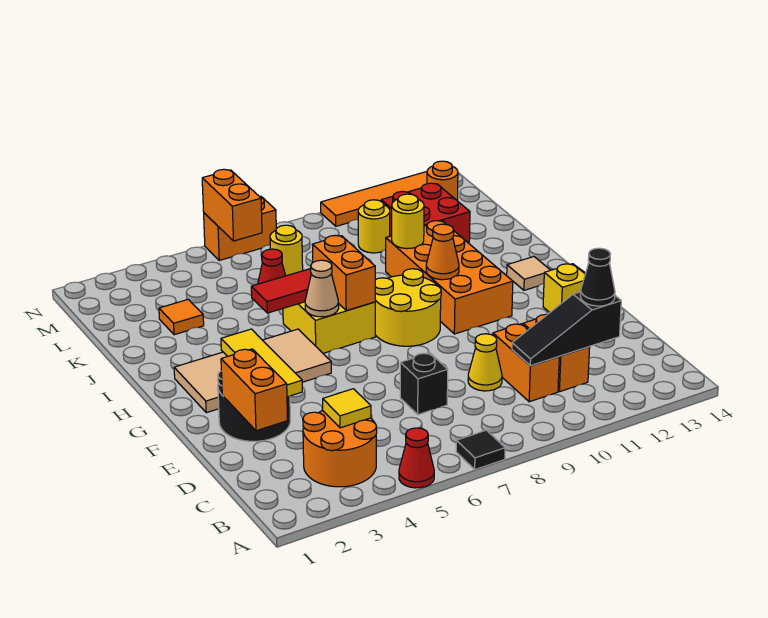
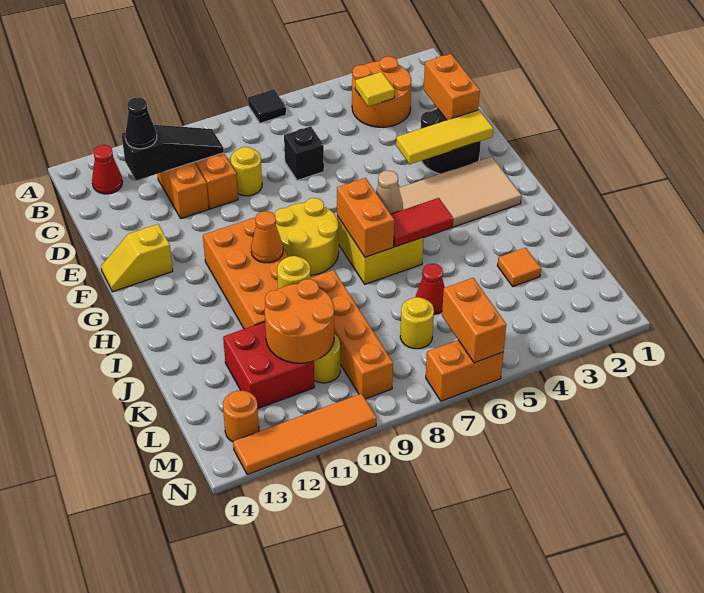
red 1x1 cone [399,428,434,488] -> red 1x1 cone moved to [92,145,123,194]
yellow 1x1 cone [468,334,502,391] -> yellow 1x1 round brick [231,147,262,196]
yellow 1x3 tile [221,329,302,397] -> yellow 1x3 tile turned to [396,110,493,164]
tan 1x1 tile [507,257,550,290] -> none
none -> orange 1x4 brick [311,270,393,399]
none -> orange 2x2 round brick [265,279,334,363]

